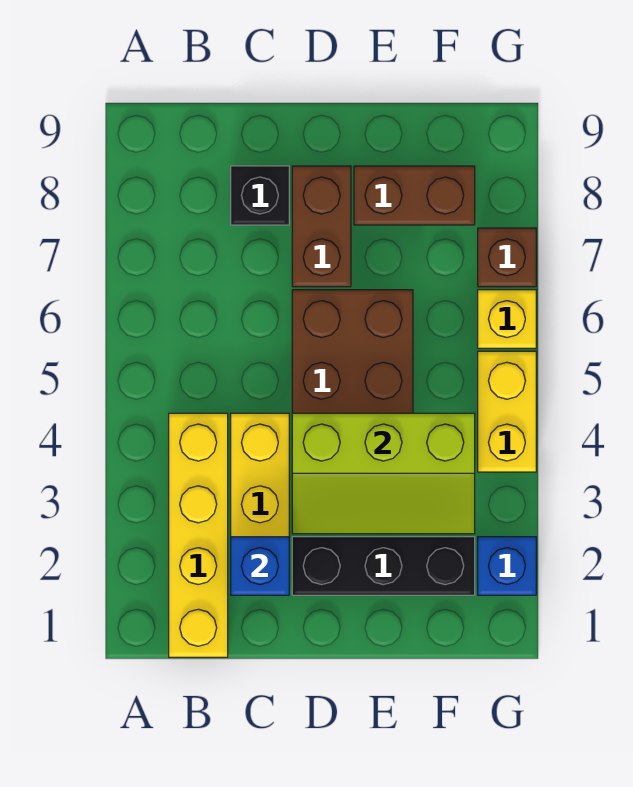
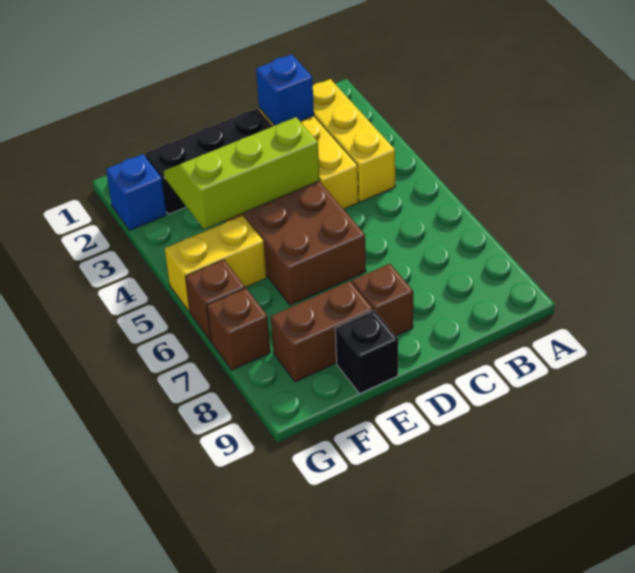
yellow 1x4 brick [169,413,228,657] -> yellow 1x3 brick [313,79,395,202]
black 1x1 brick [231,166,289,225] -> black 1x1 brick moved to [335,310,398,393]
brown 1x2 brick [292,166,351,287] -> brown 1x1 brick [352,264,413,336]
yellow 1x2 brick [478,351,536,472] -> yellow 1x2 brick turned to [165,215,266,312]
yellow 1x1 brick [478,290,536,348] -> brown 1x1 brick [185,260,245,341]

